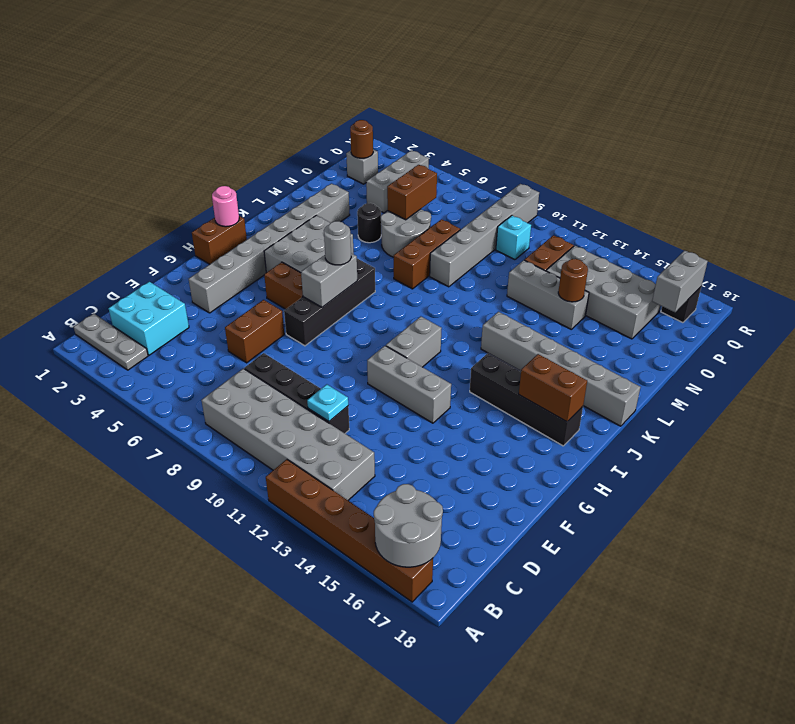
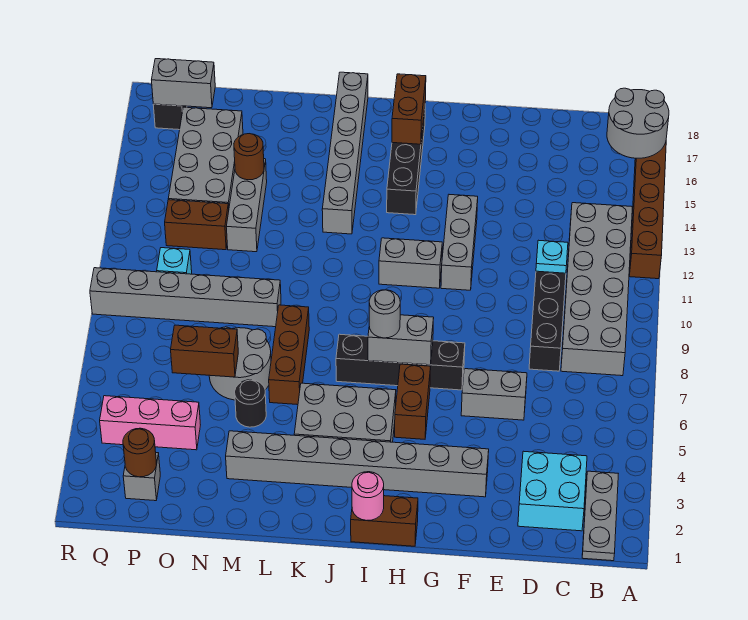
brown 1x2 brick [225,300,284,363] -> grey 1x2 brick [461,369,527,420]
brown 1x3 brick [394,219,460,289] -> brown 1x3 brick turned to [269,305,309,405]
grey 1x3 brick [366,150,429,213] -> pink 1x3 brick [100,396,200,450]

